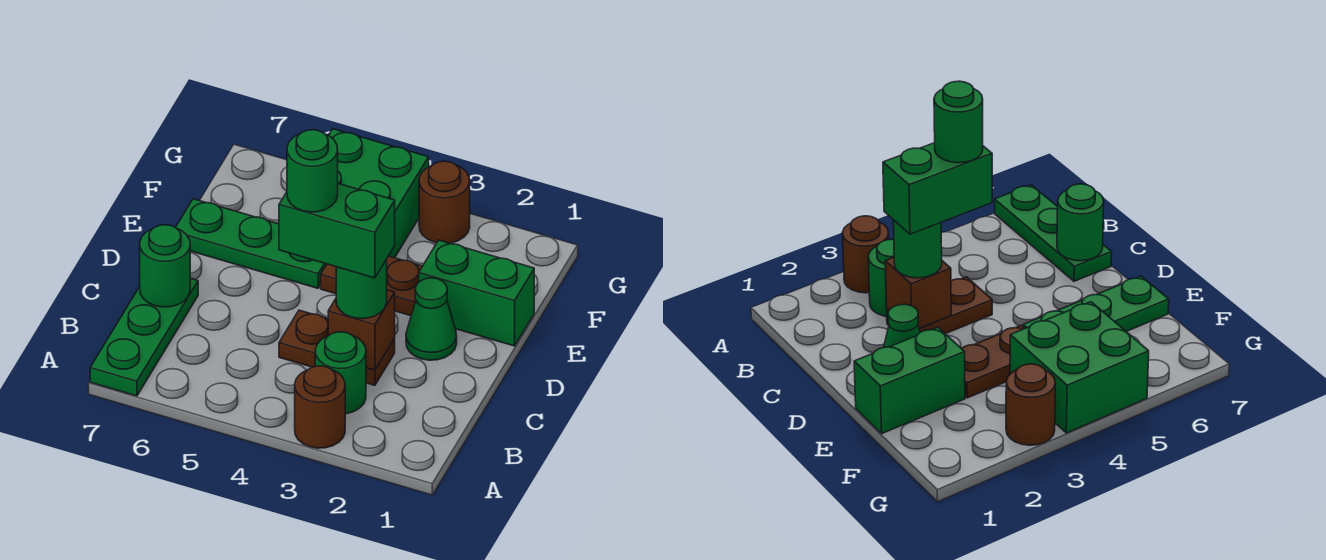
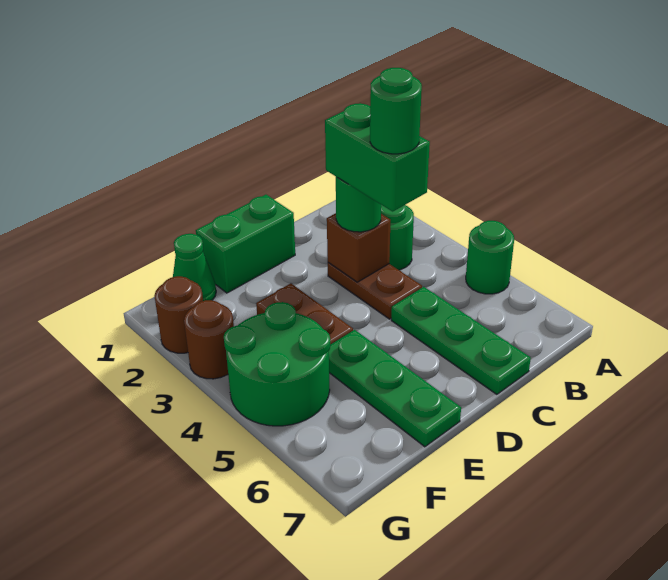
brown 1x1 round brick [295,366,345,448] -> brown 1x1 round brick moved to [154,276,203,353]
green 1x3 plate [90,278,198,396] -> green 1x3 plate turned to [391,287,531,394]
green 1x1 round brick [140,225,190,307] -> green 1x1 round brick moved to [466,221,514,294]
green 1x1 cone [406,278,457,360] -> green 1x1 cone moved to [173,234,216,301]
green 1x2 brick [419,240,534,346] -> green 1x2 brick turned to [196,195,295,293]
green 2x2 brick [329,129,429,258] -> green 2x2 round brick [224,302,330,426]

